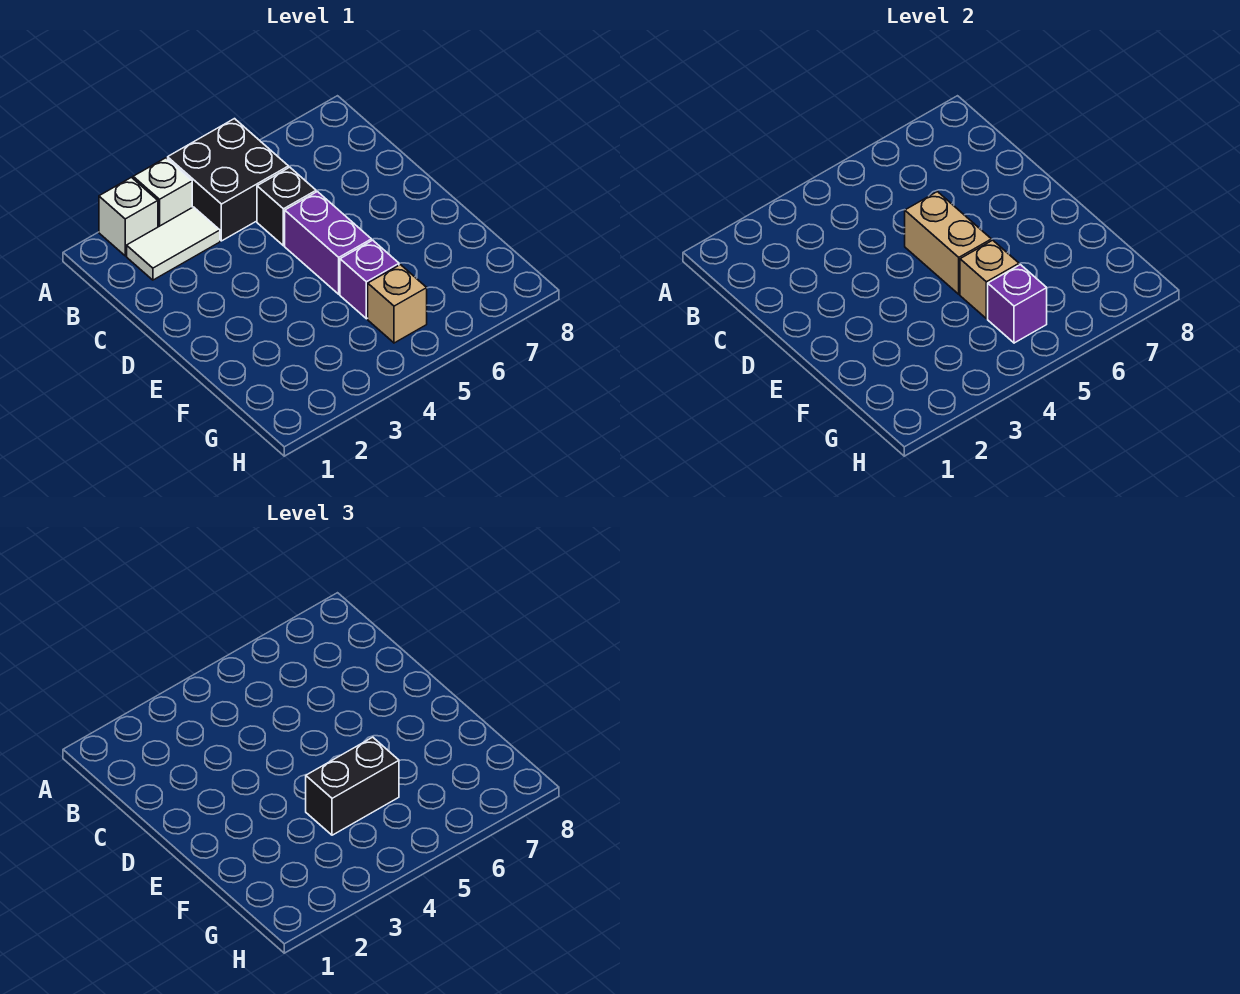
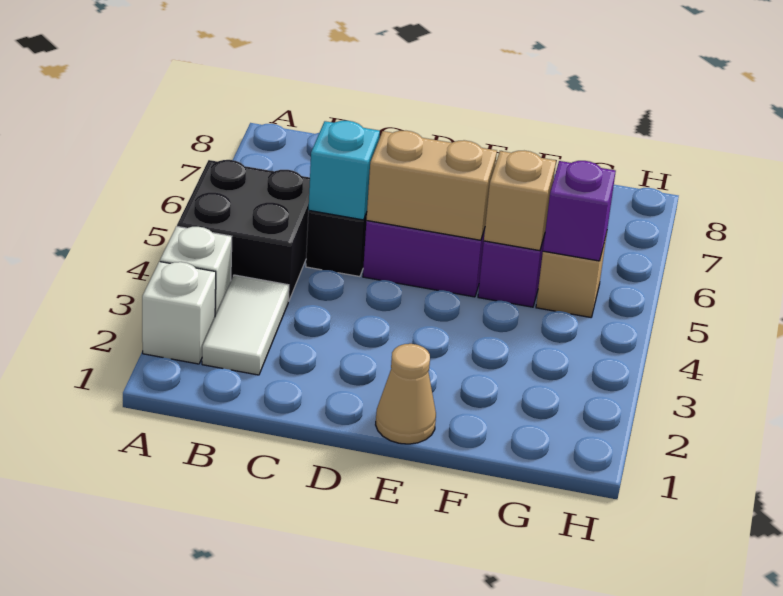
none -> cyan 1x1 brick [308,121,380,220]
none -> tan 1x1 cone [376,344,436,444]
black 1x2 brick [306,737,399,835] -> none

